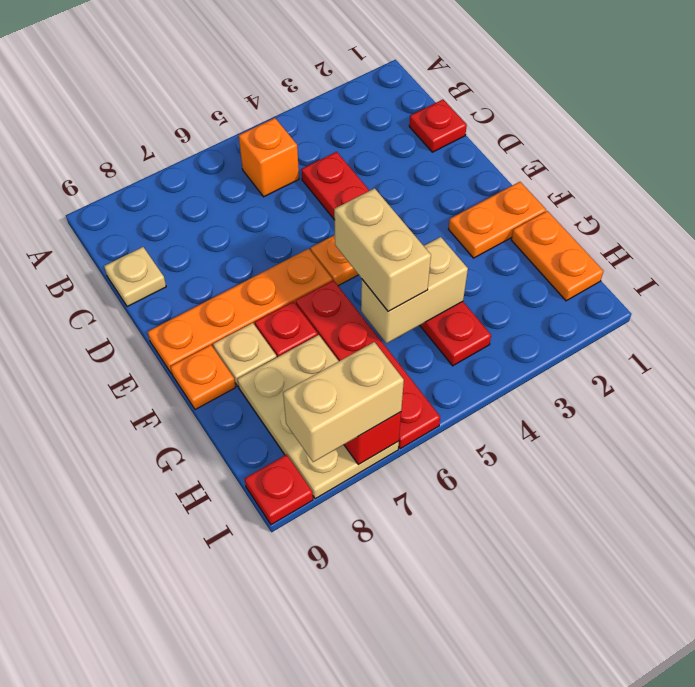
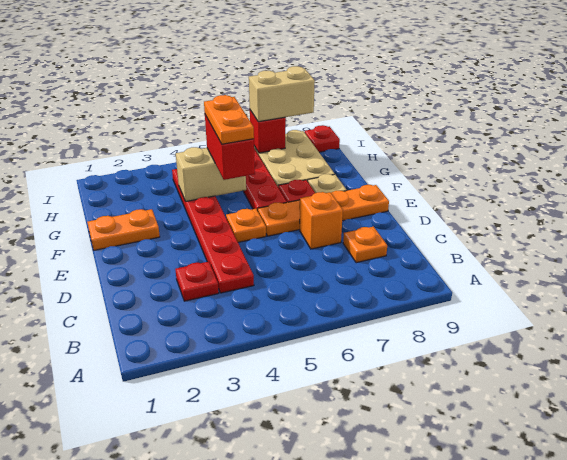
orange 1x1 brick [239,118,299,197] -> orange 1x1 brick moved to [300,192,343,249]
red 1x1 plate [409,100,467,152] -> red 1x1 plate moved to [175,262,219,301]
tan 1x1 plate [104,247,166,307] -> none
tan 1x2 brick [334,188,431,312] -> red 1x2 brick [205,115,255,180]
orange 1x1 plate [170,345,236,410] -> orange 1x1 plate moved to [343,226,387,263]
orange 1x2 plate [511,211,604,301] -> orange 1x2 plate moved to [204,95,254,144]

